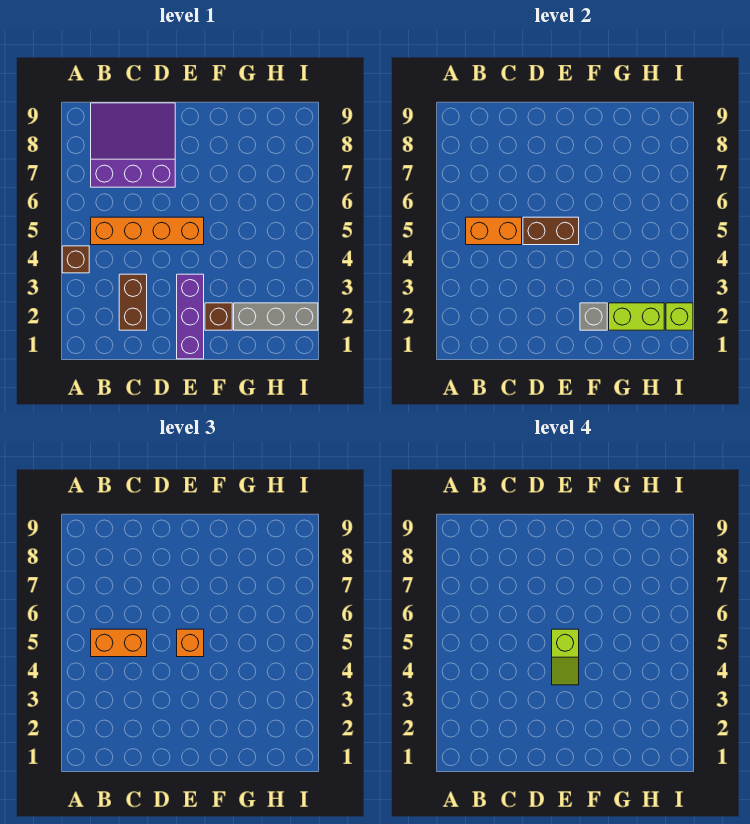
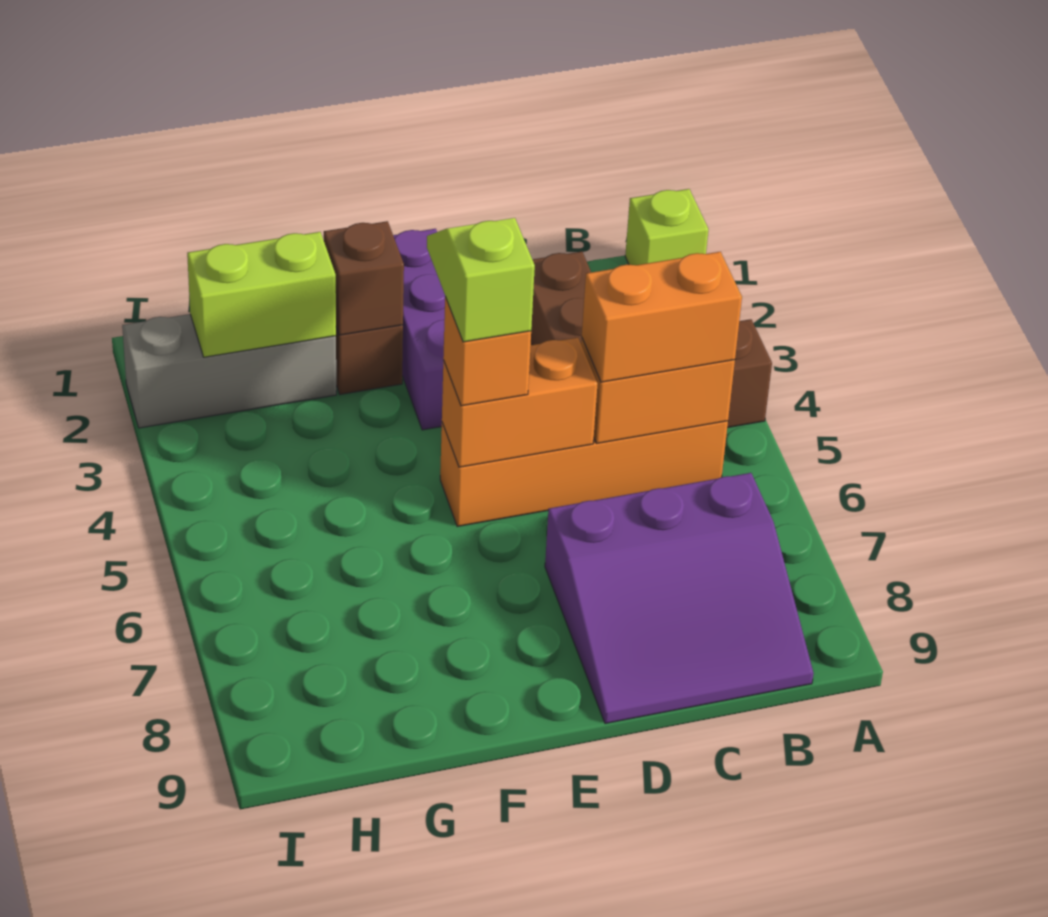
brown 1x2 brick [523,217,579,245] -> orange 1x2 brick [442,338,597,467]
grey 1x1 brick [580,303,607,330] -> brown 1x1 brick [324,221,404,335]
lime 1x1 brick [666,303,693,330] -> lime 1x1 brick moved to [625,189,708,265]

